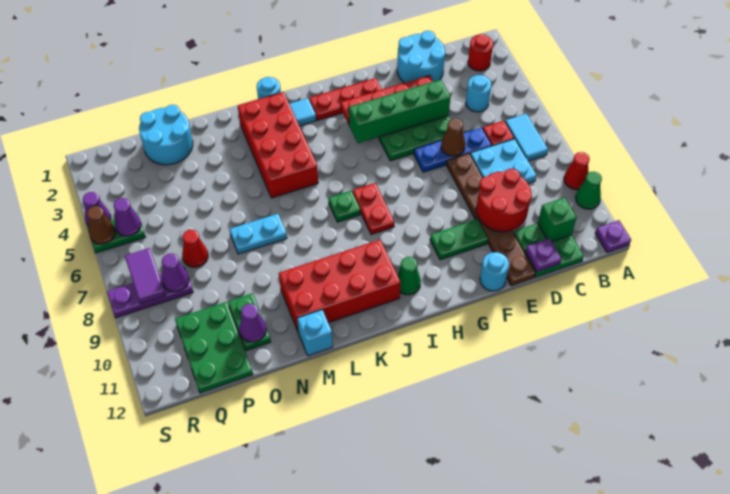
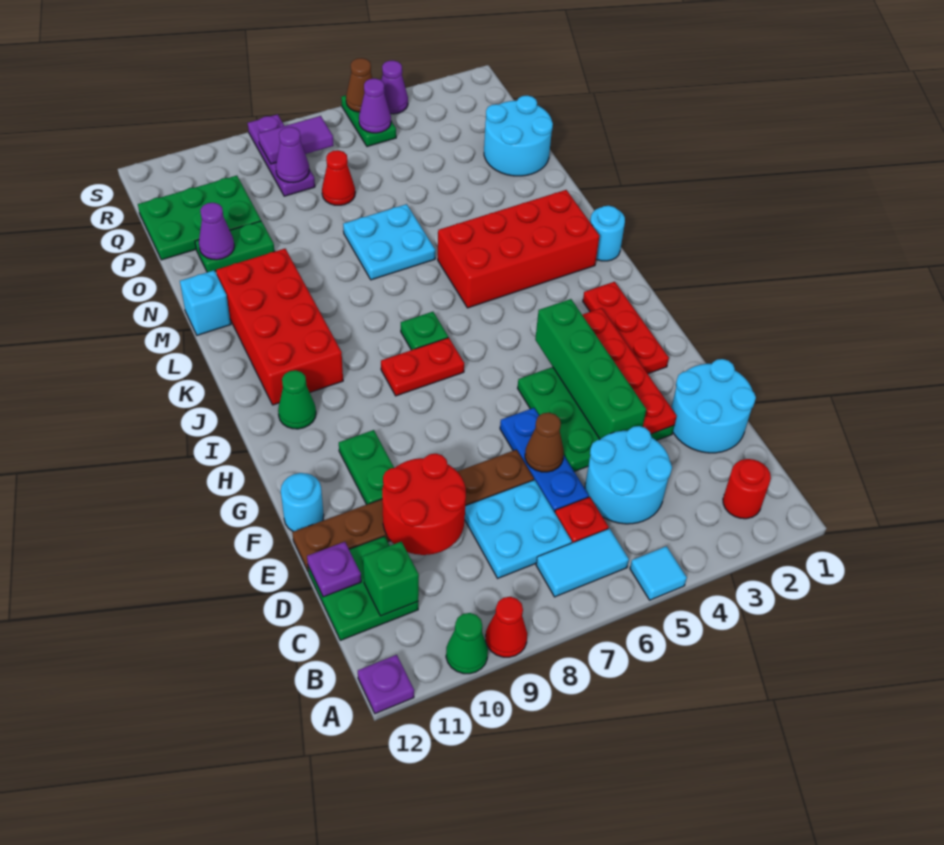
cyan 1x1 round brick [466,75,491,112] -> cyan 2x2 round brick [585,426,672,524]
cyan 1x1 tile [290,98,316,126] -> cyan 1x1 tile moved to [630,546,687,600]
cyan 1x2 plate [230,214,287,254] -> cyan 2x2 plate [343,204,435,280]

